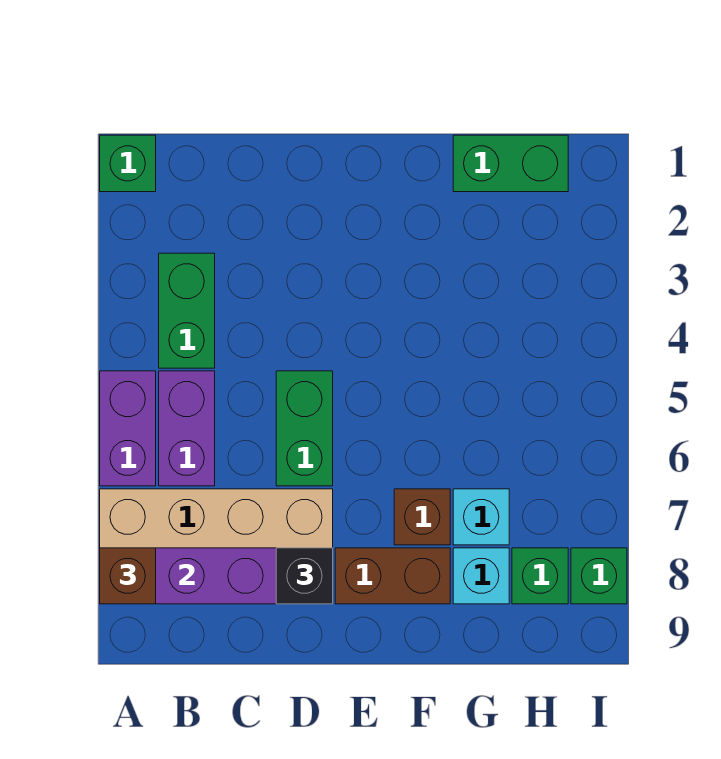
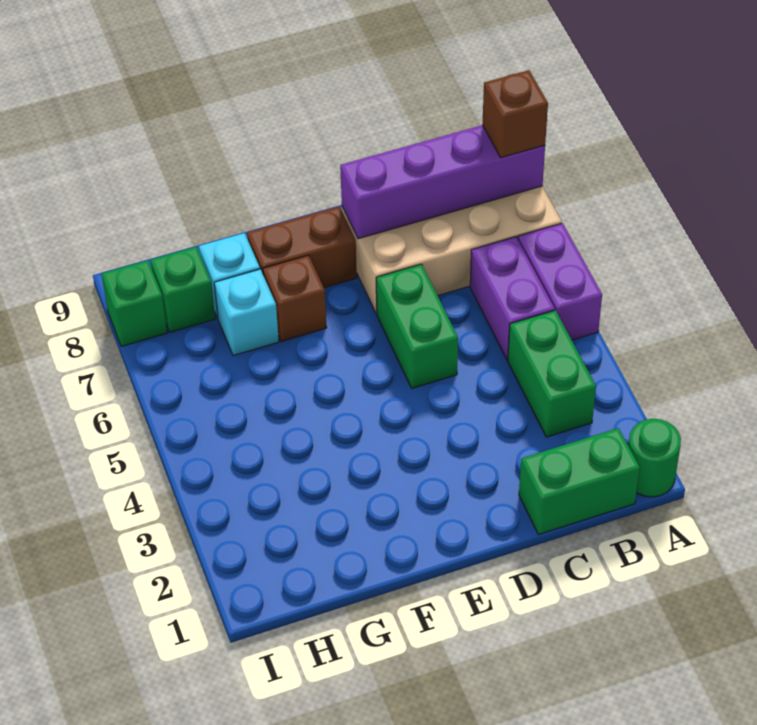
green 1x1 brick [100,135,156,192] -> green 1x1 round brick [628,419,681,497]
black 1x1 brick [276,548,333,604] -> none
green 1x2 brick [453,135,568,192] -> green 1x2 brick moved to [519,428,640,535]

